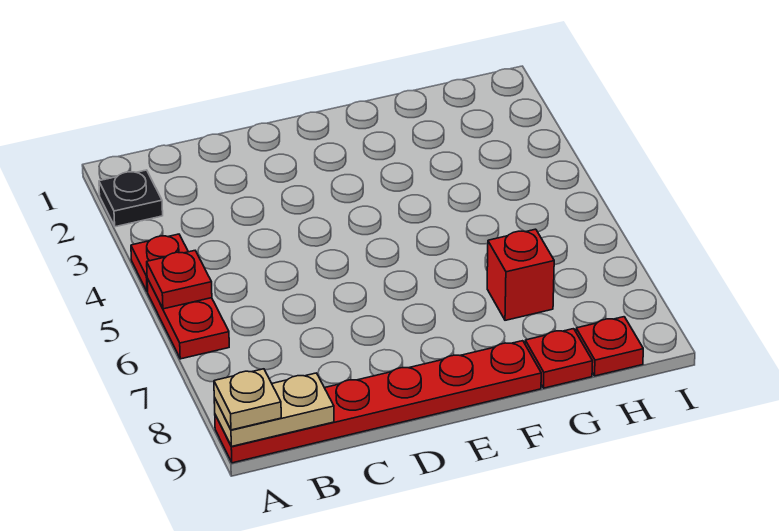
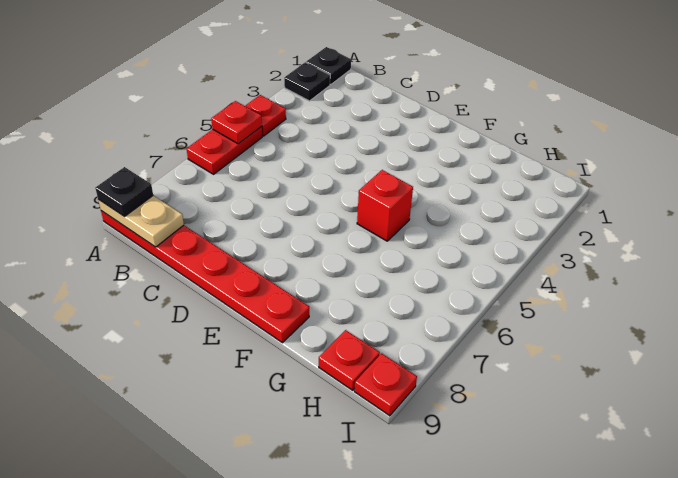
none -> black 1x1 plate [306,47,351,84]
tan 1x1 plate [214,369,281,430] -> black 1x1 plate [95,167,153,216]
red 1x1 brick [487,229,554,320] -> red 1x1 brick moved to [357,170,413,241]
red 1x1 plate [525,329,593,388] -> red 1x1 plate moved to [354,353,417,416]

